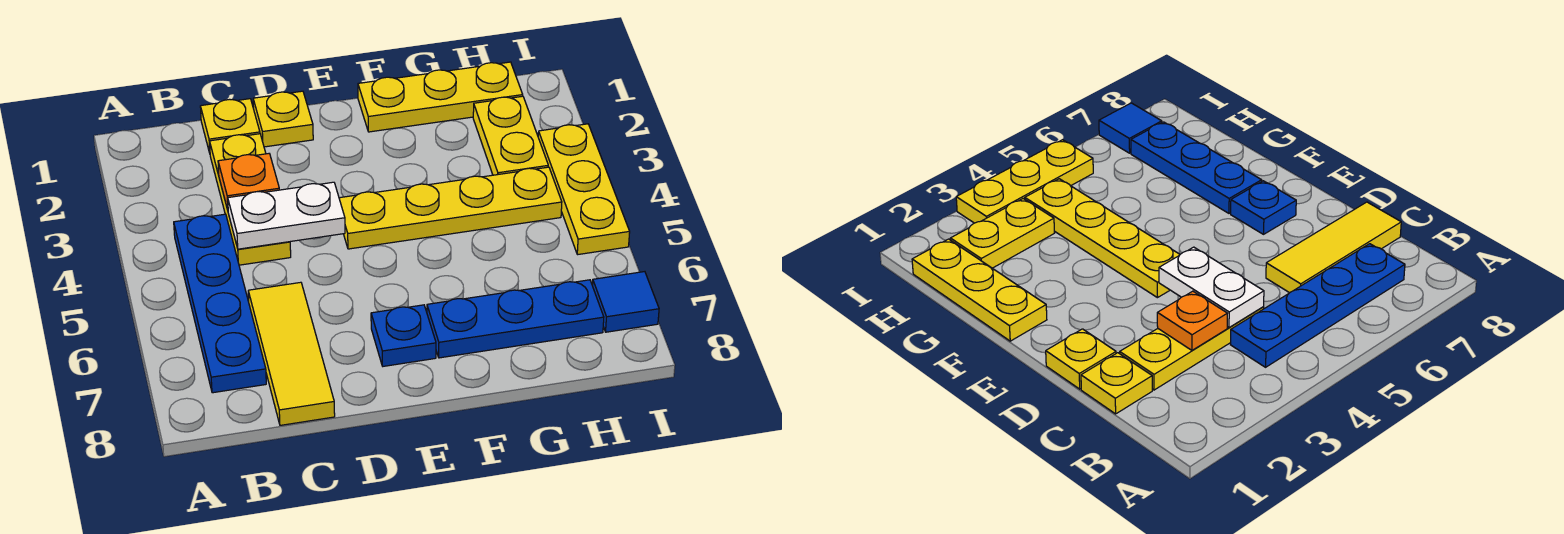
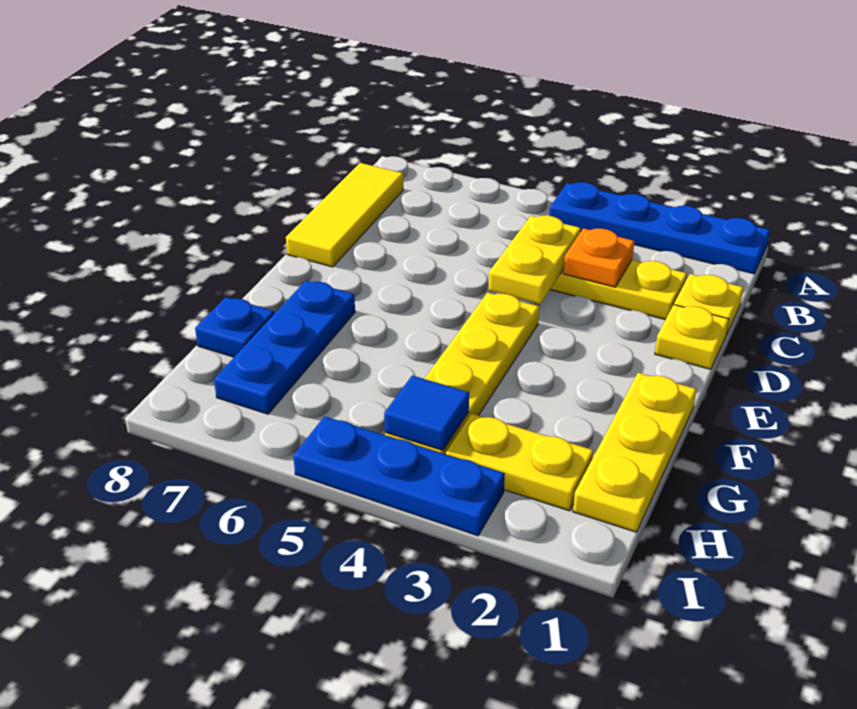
blue 1x4 plate [174,214,266,393] -> blue 1x4 plate moved to [549,182,770,274]
white 1x2 plate [228,182,345,249] -> yellow 1x2 plate [488,216,581,304]
yellow 1x3 tile [248,282,335,425] -> yellow 1x3 tile turned to [286,163,403,267]
blue 1x1 plate [371,305,436,366] -> blue 1x1 plate moved to [195,297,274,357]
yellow 1x3 plate [538,124,630,255] -> blue 1x3 plate [293,416,505,536]
blue 1x1 tile [592,272,659,332] -> blue 1x1 tile moved to [384,376,469,450]

